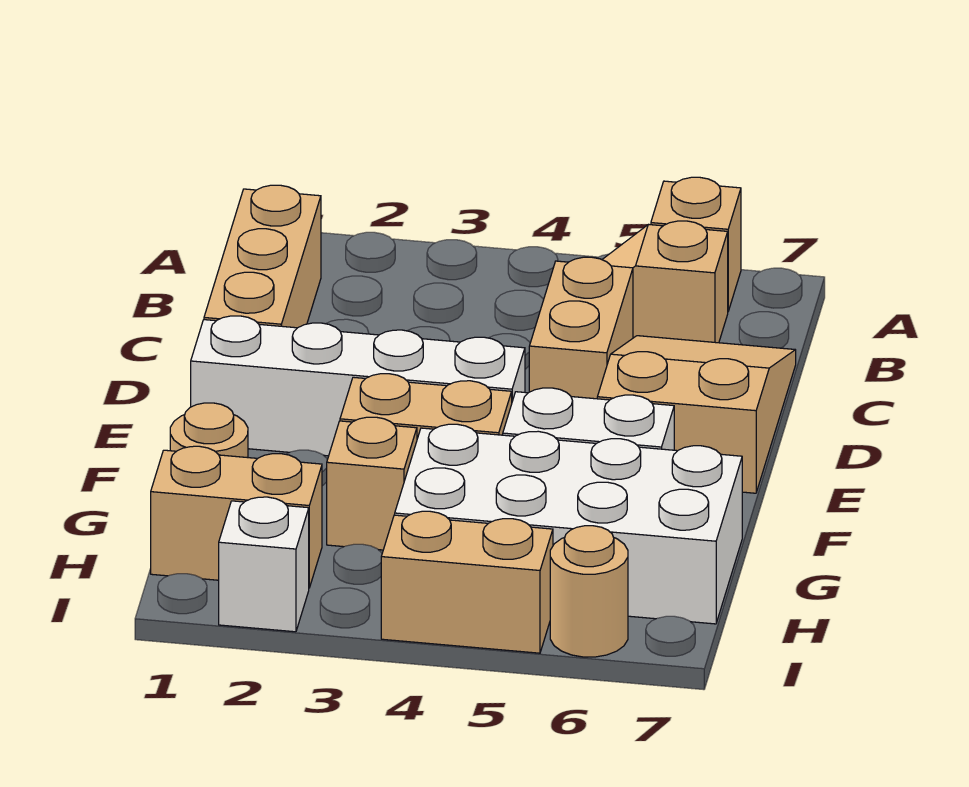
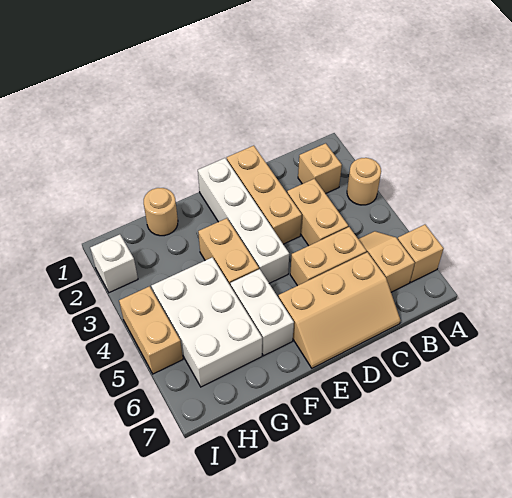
tan 1x3 brick [204,185,321,328] -> tan 1x3 brick turned to [227,146,302,244]
tan 2x3 slope [597,336,796,493] -> tan 2x3 slope turned to [278,252,400,368]
tan 1x1 brick [327,417,417,550] -> tan 1x1 brick moved to [298,143,342,194]
white 2x4 brick [395,424,742,624] -> white 2x3 brick [151,257,262,387]
tan 1x2 brick [151,446,322,588] -> tan 1x2 brick moved to [287,179,348,246]
tan 1x1 round brick [550,526,628,657] -> tan 1x1 round brick moved to [347,158,381,205]

